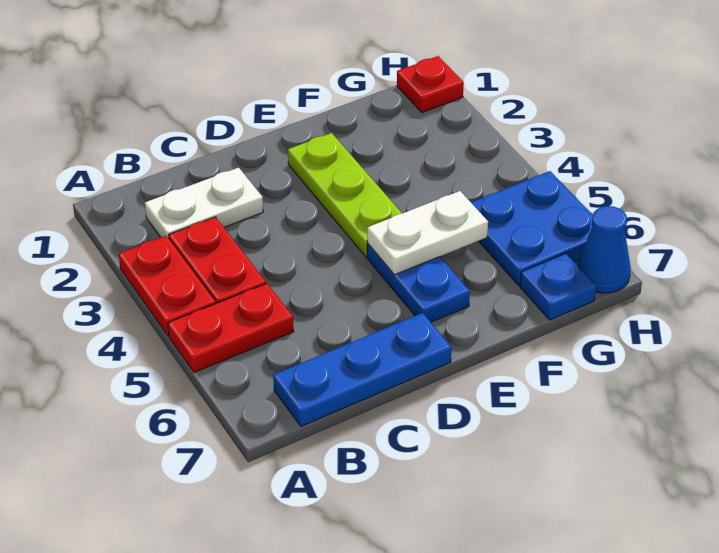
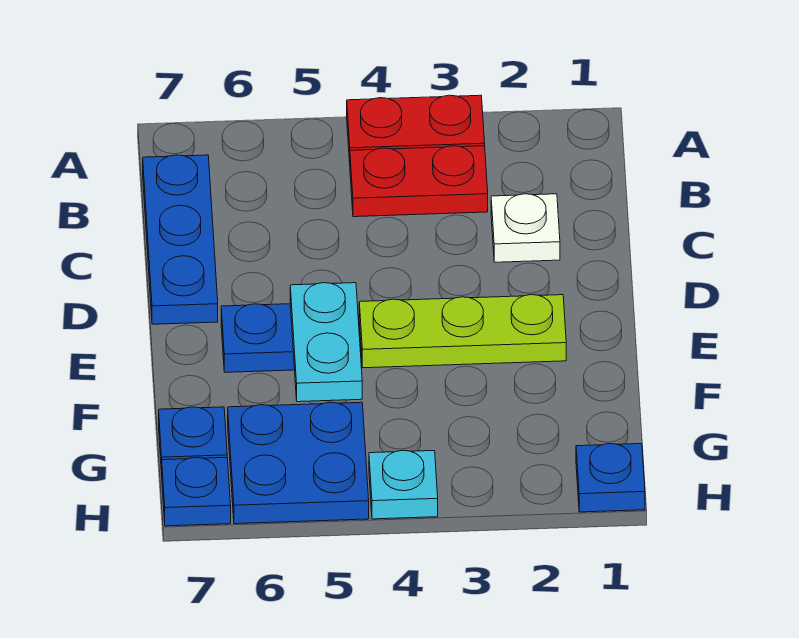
red 1x2 plate [168,283,294,372] -> none
white 1x2 plate [145,168,263,238] -> white 1x1 plate [491,194,560,262]
white 1x2 plate [367,191,488,275] -> cyan 1x2 plate [290,283,362,402]
red 1x1 plate [397,56,464,112] -> blue 1x1 plate [576,444,645,512]
none -> cyan 1x1 plate [369,450,438,519]
blue 1x1 cone [578,206,631,293] -> blue 1x1 plate [162,457,231,526]

